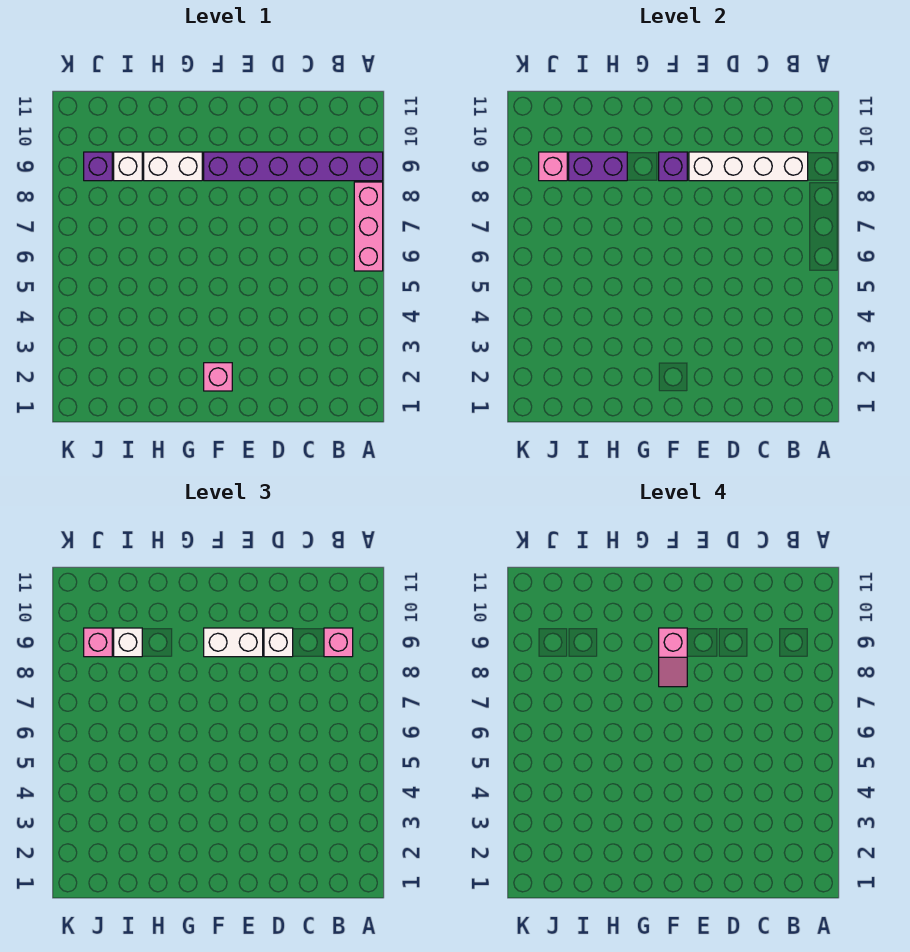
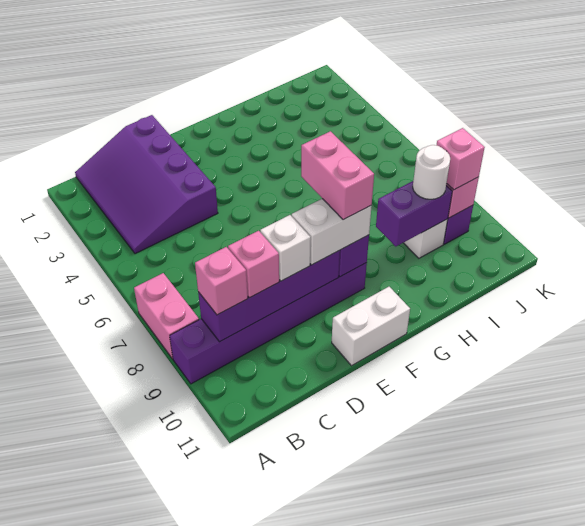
pink 1x3 brick [354,182,383,271] -> pink 1x2 brick [134,273,199,359]
none -> purple 3x4 slope [75,115,218,254]
white 1x4 brick [689,152,808,181] -> purple 1x4 brick [198,250,340,342]
pink 1x1 brick [204,363,232,391] -> pink 1x1 brick moved to [228,231,279,298]
pink 1x2 slope [659,628,687,687] -> pink 1x2 brick [301,131,374,220]
white 1x2 brick [144,152,202,181] -> white 1x2 brick moved to [332,287,410,366]
white 1x1 brick [114,628,142,657] -> white 1x1 round brick [413,145,450,199]

